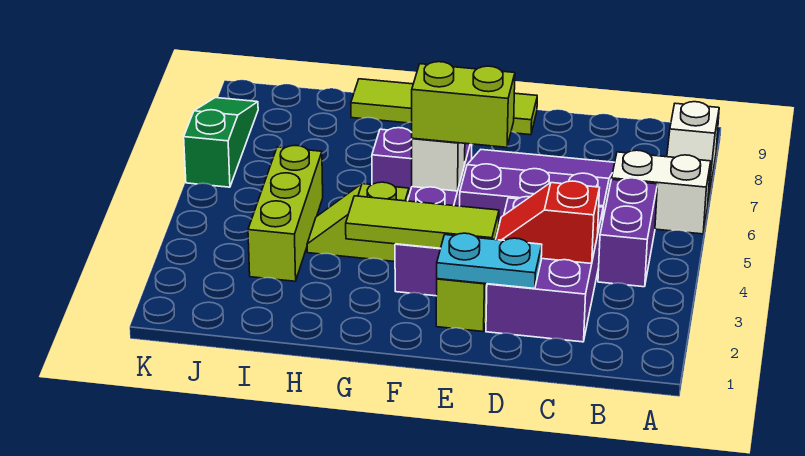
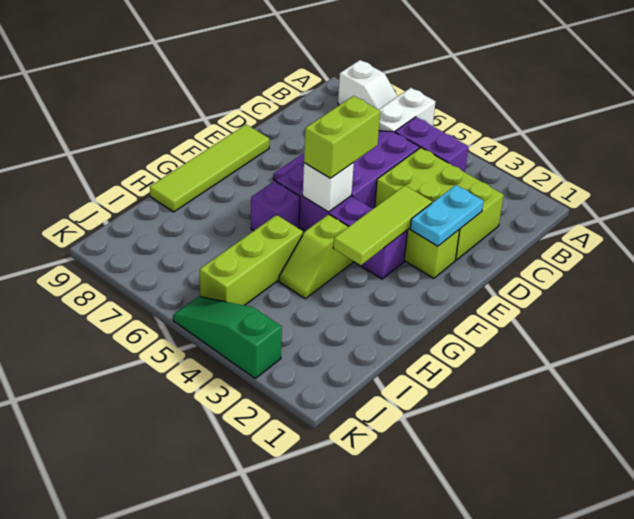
purple 2x3 brick [486,197,603,342] -> lime 2x3 brick [375,148,504,260]
red 1x2 slope [496,181,600,264] -> none
lime 1x3 brick [248,146,323,281] -> lime 1x3 brick turned to [200,215,303,305]
green 1x3 slope [184,98,258,187] -> green 1x3 slope moved to [173,297,282,378]

